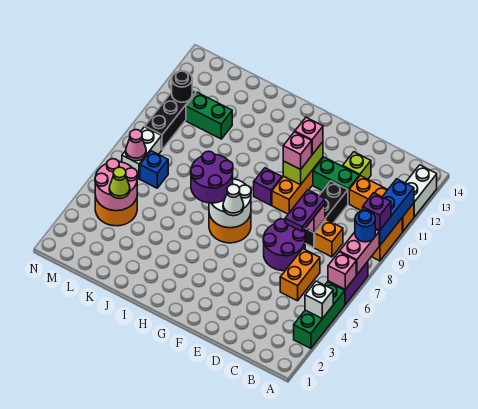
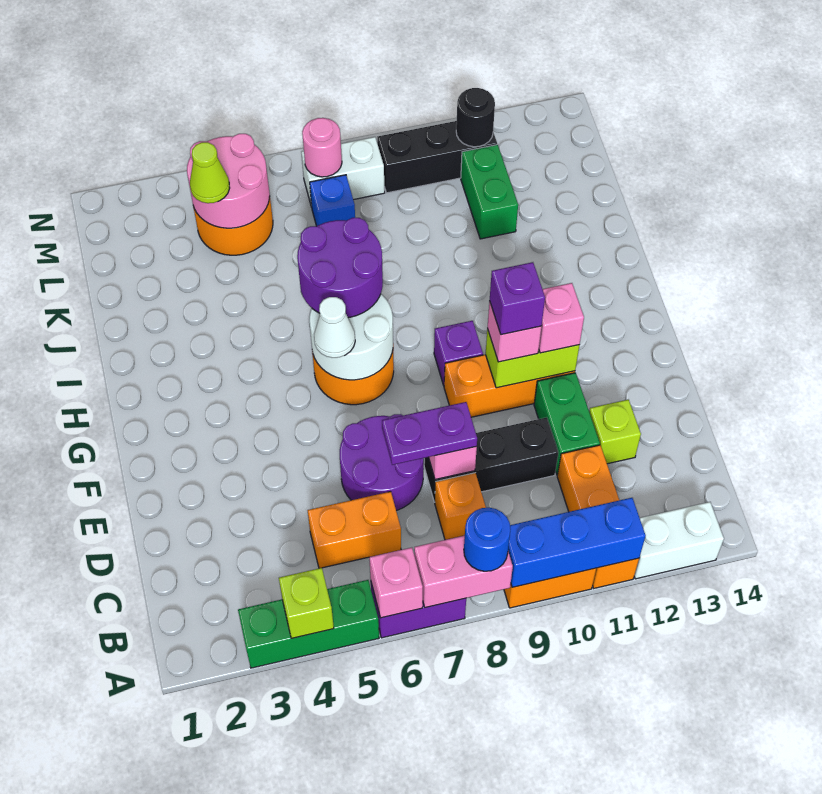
white 1x1 brick [305,281,333,319] -> lime 1x1 brick [279,568,334,638]
purple 1x1 brick [363,193,391,230] -> purple 1x1 brick moved to [490,262,545,335]
pink 1x1 cone [126,130,146,161] -> pink 1x1 round brick [302,118,342,177]

